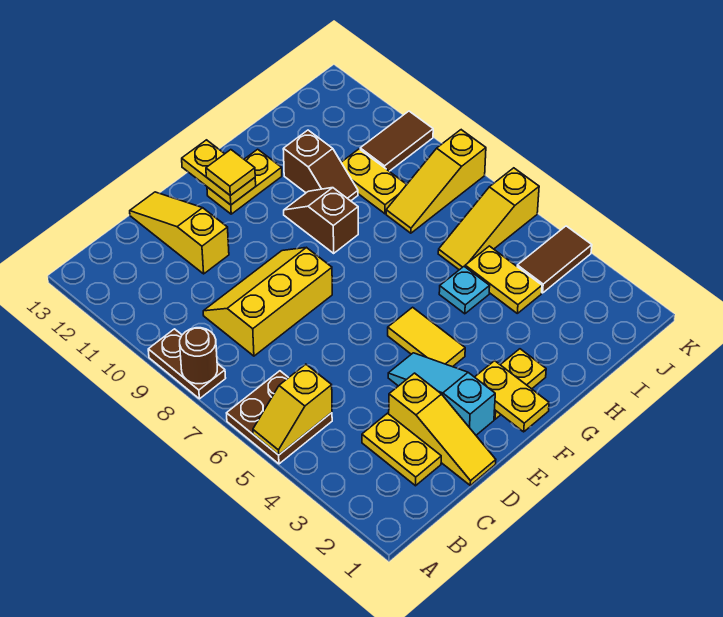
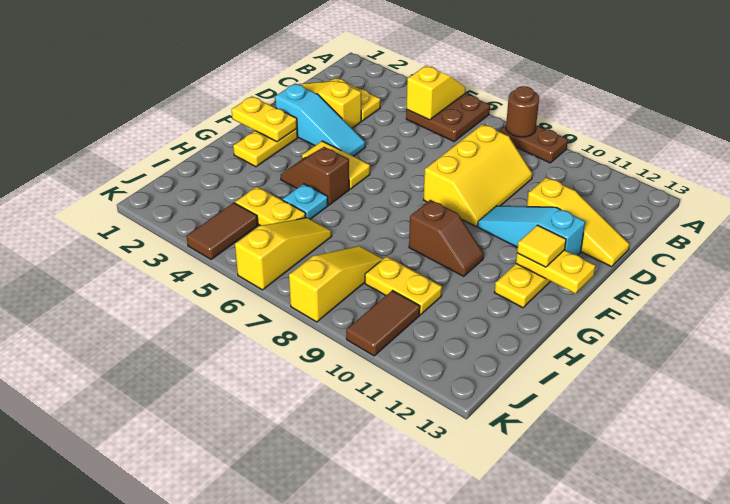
none -> cyan 1x3 slope [478,206,585,255]
brown 1x2 slope [283,130,358,201] -> brown 1x2 slope moved to [281,147,349,205]

